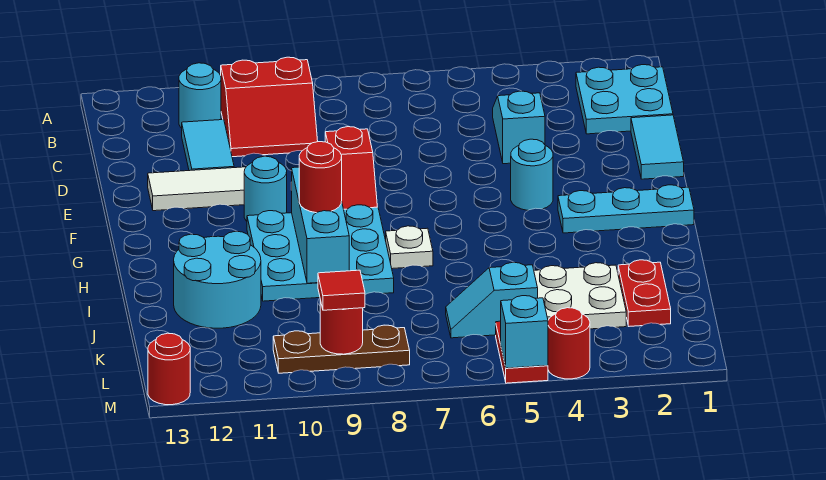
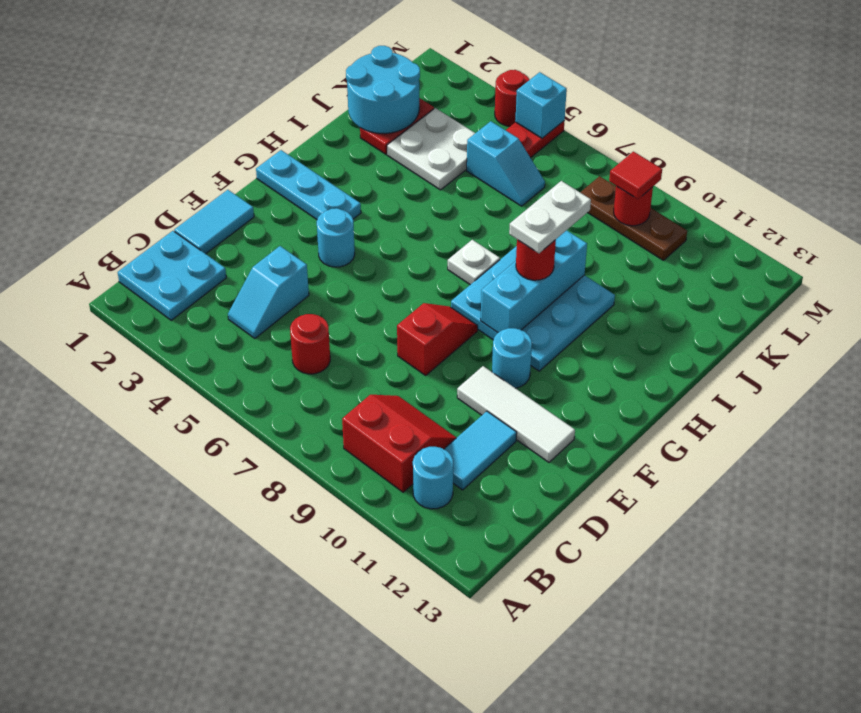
none -> white 1x2 plate [509,181,591,253]
cyan 2x2 round brick [174,231,261,328] -> cyan 2x2 round brick moved to [346,46,420,134]
red 1x1 round brick [148,333,190,405] -> red 1x1 round brick moved to [290,314,330,374]

